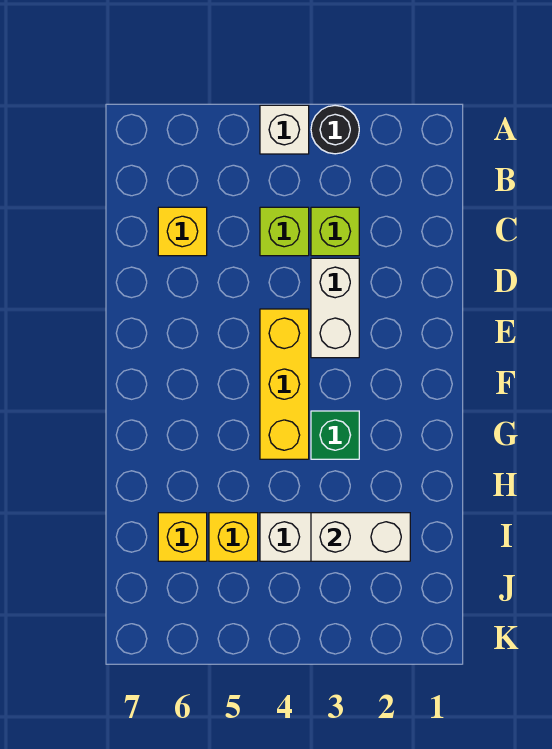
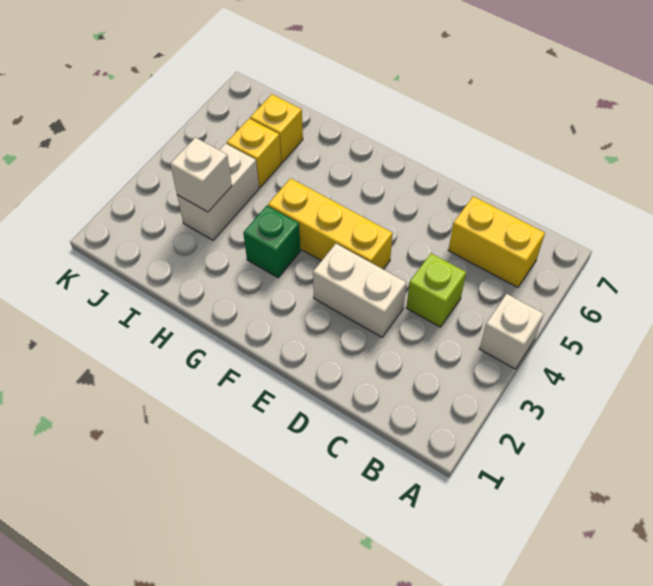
black 1x1 round brick [311,105,359,154] -> none
lime 1x1 brick [311,207,359,256] -> none
yellow 1x1 brick [158,207,207,256] -> yellow 1x2 brick [448,196,545,287]
white 1x2 brick [311,513,410,561] -> white 1x1 brick [170,137,232,212]

